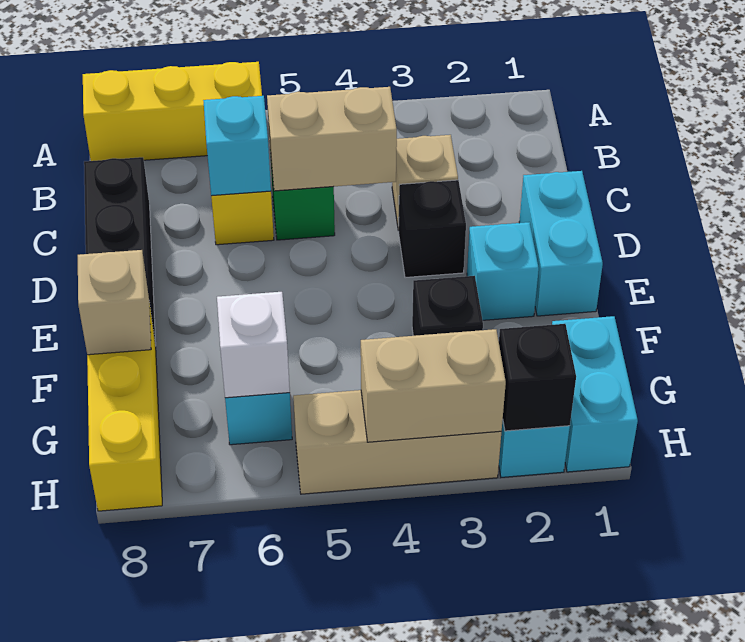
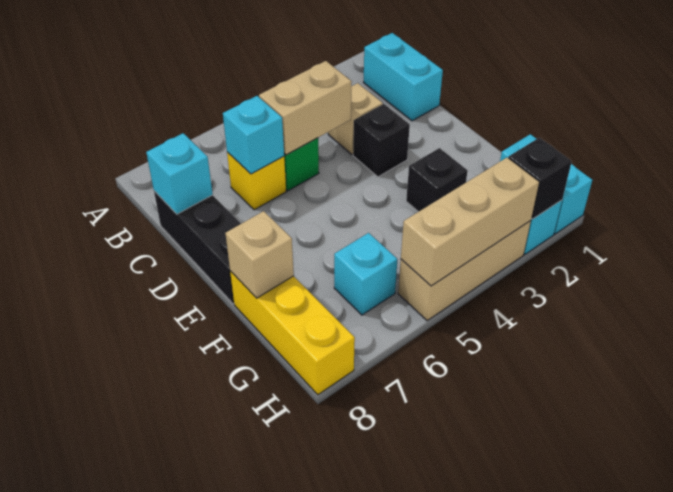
yellow 1x3 brick [83,62,262,161] -> none
cyan 1x2 brick [519,171,603,316] -> cyan 1x2 brick moved to [363,33,443,121]
cyan 1x1 brick [467,222,539,320] -> cyan 1x1 brick moved to [146,133,213,214]
white 1x1 brick [217,292,290,398] -> none
tan 1x2 brick [361,329,506,442] -> tan 1x3 brick [401,158,539,286]

